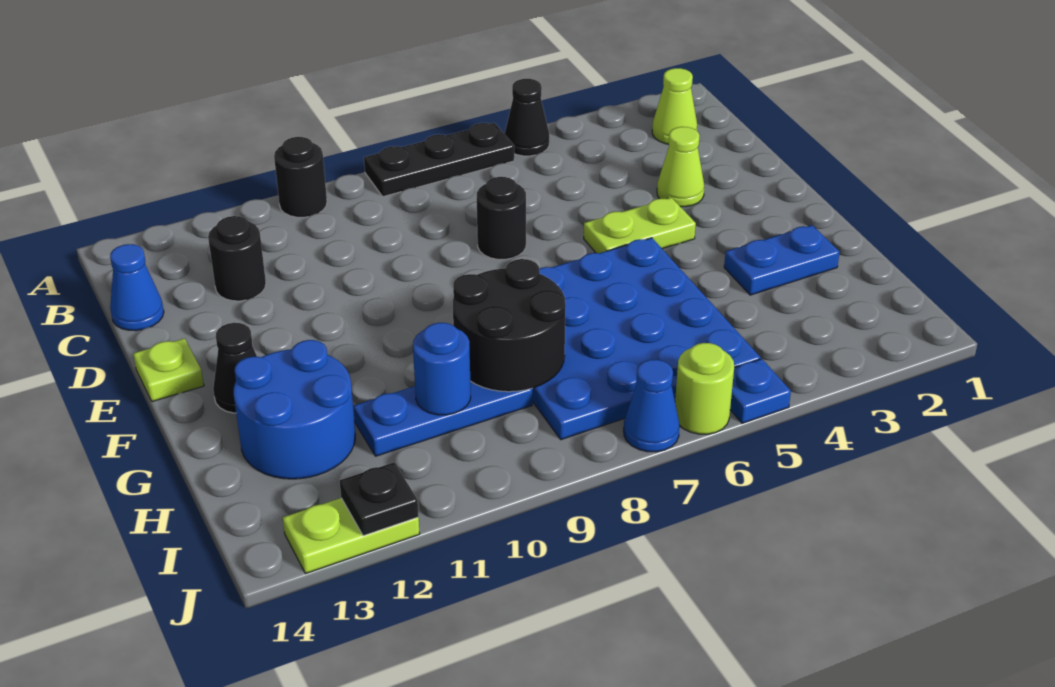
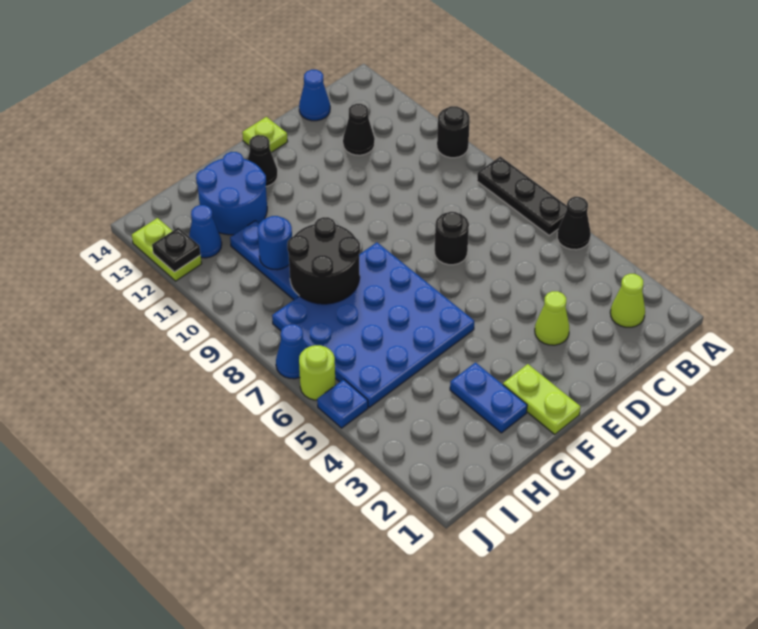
black 1x1 round brick [208,216,266,301] -> black 1x1 cone [343,104,375,155]
lime 1x2 plate [584,198,696,253] -> lime 1x2 plate moved to [503,364,580,435]
none -> blue 1x1 cone [189,205,222,258]

